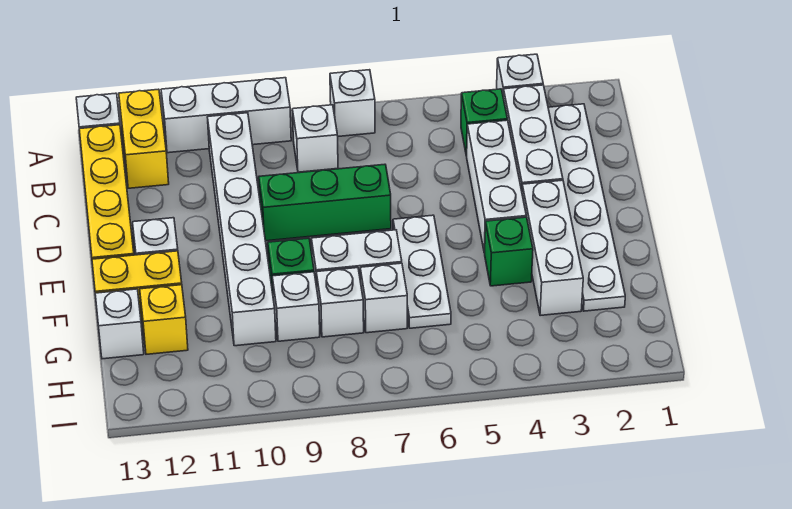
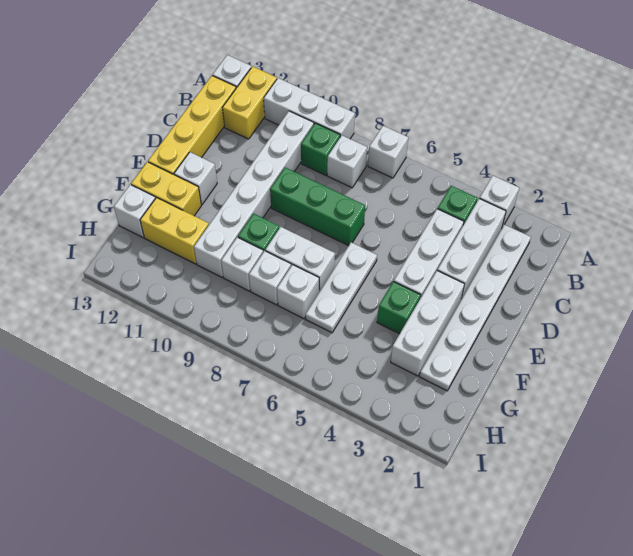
none -> green 1x1 brick [301,123,340,175]
yellow 1x1 brick [140,285,188,354] -> yellow 1x2 brick [140,198,209,264]

